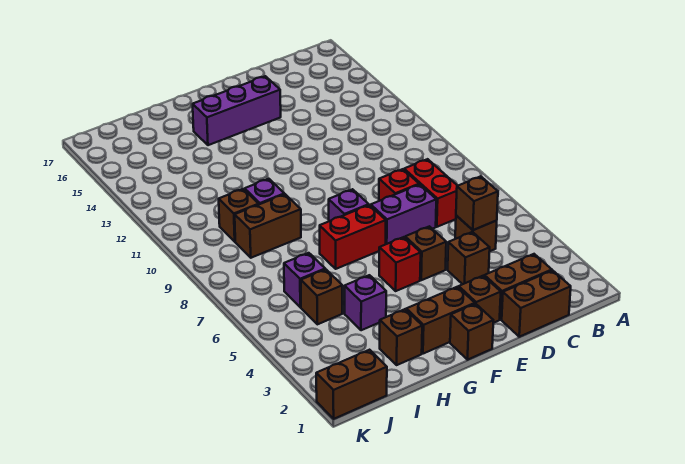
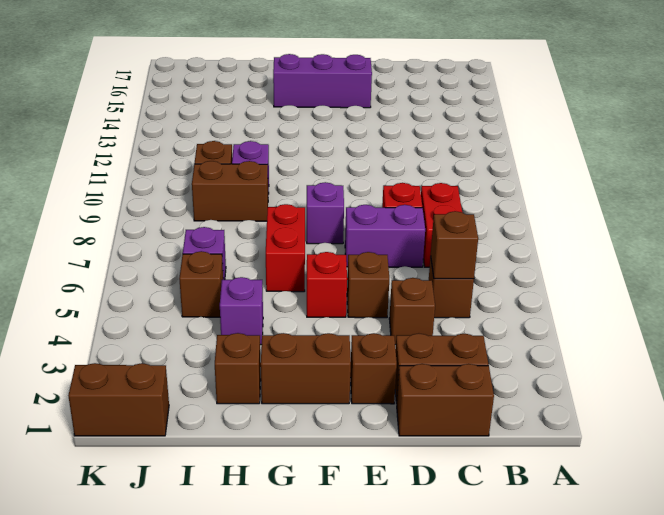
brown 1x1 brick [450,304,493,360] -> none
red 1x2 brick [320,205,386,269] -> red 1x2 brick turned to [266,204,305,292]

